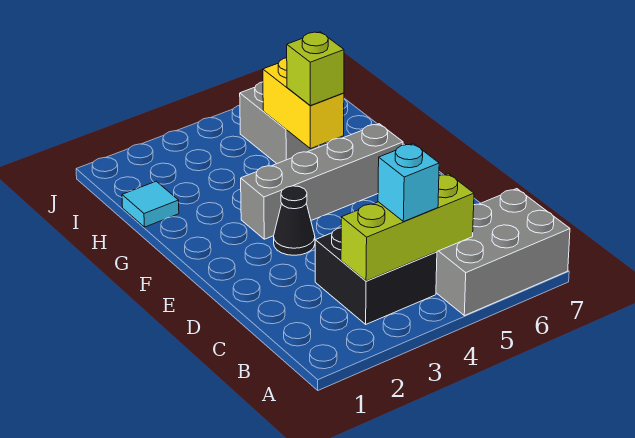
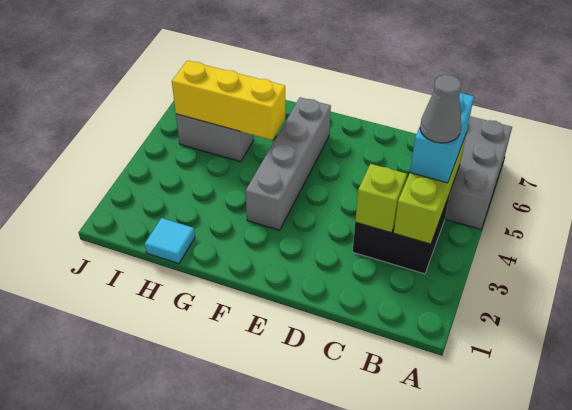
cyan 1x1 brick [378,143,439,222] -> cyan 1x2 brick [410,92,474,183]
none -> grey 1x1 cone [420,75,462,143]
black 1x1 cone [274,186,315,255] -> none
yellow 1x2 brick [263,58,344,149] -> yellow 1x3 brick [172,61,285,140]
lime 1x1 brick [287,32,344,106] -> lime 1x1 brick moved to [355,164,407,233]

